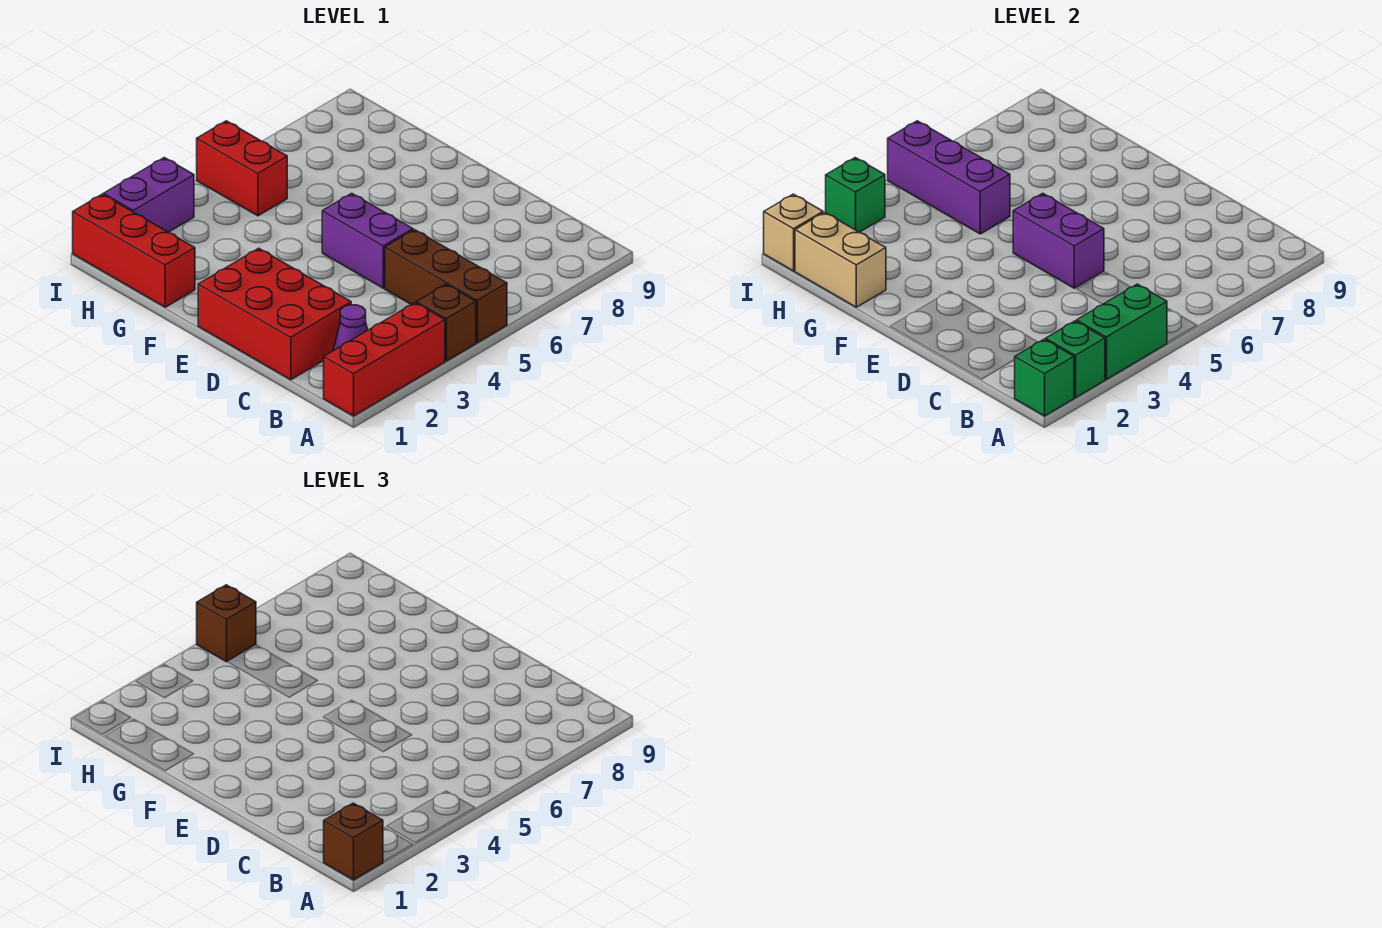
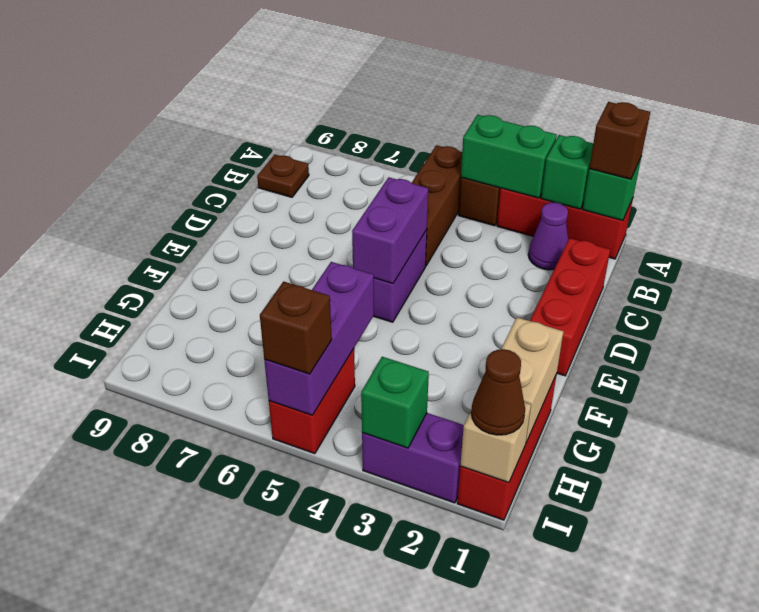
none -> brown 1x1 plate [257,155,309,197]
red 2x3 brick [198,248,351,380] -> red 1x3 brick [530,238,610,376]
none -> brown 1x1 cone [471,349,525,435]

